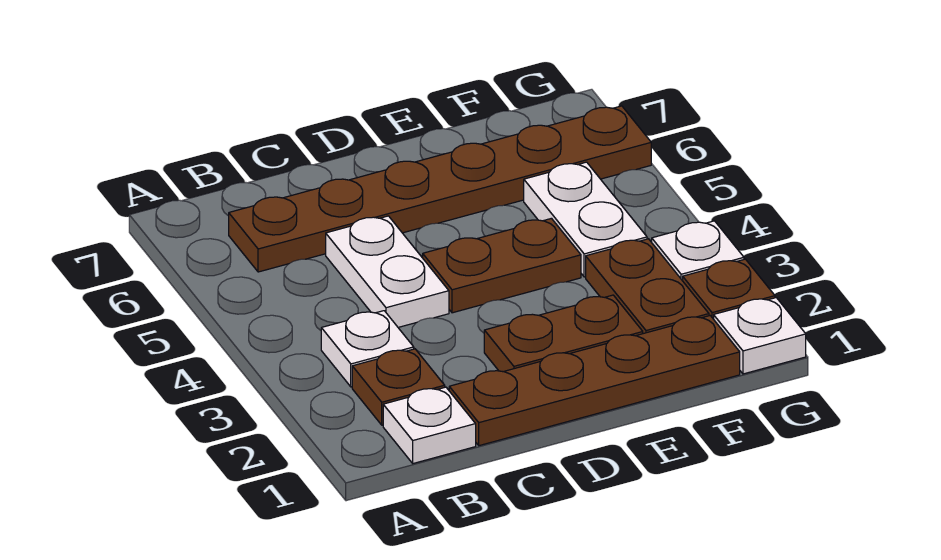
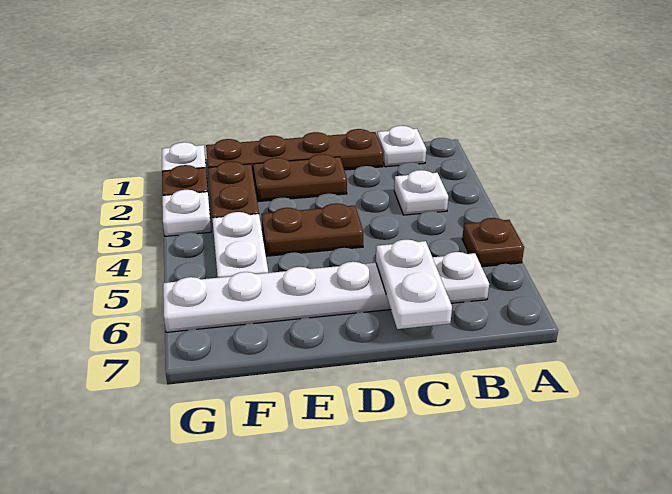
brown 1x1 plate [352,349,445,425] -> brown 1x1 plate moved to [462,218,524,267]
brown 1x6 plate [229,106,651,272] -> white 1x6 plate [163,252,489,332]
white 1x2 plate [326,216,449,327] -> white 1x2 plate moved to [376,240,452,329]

